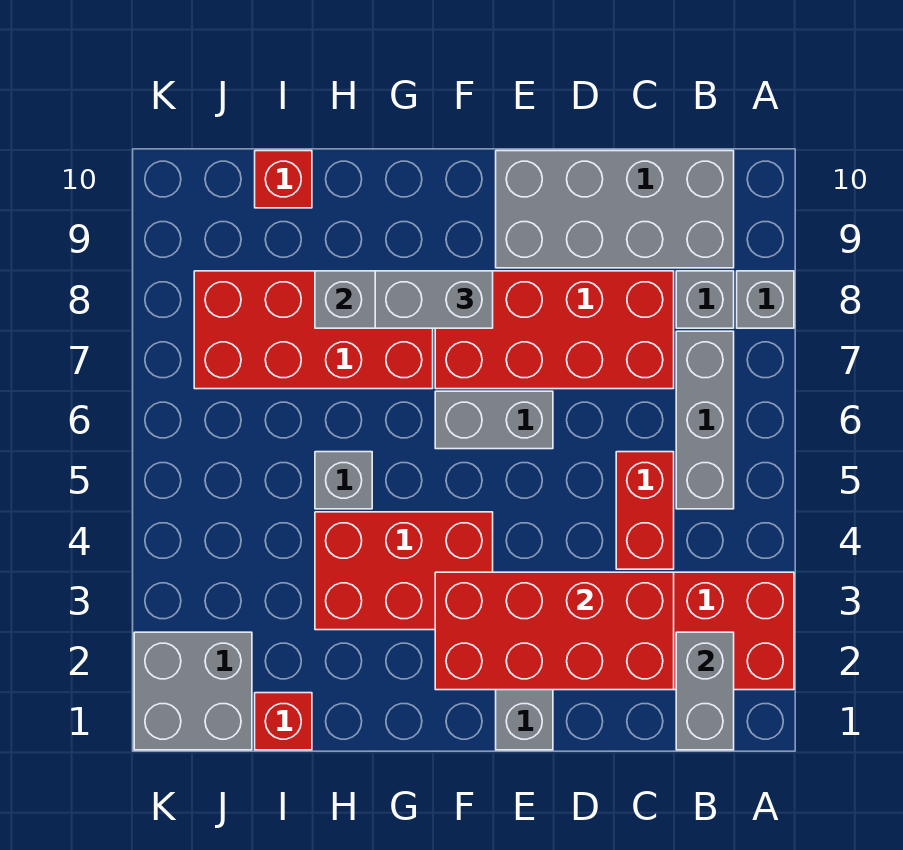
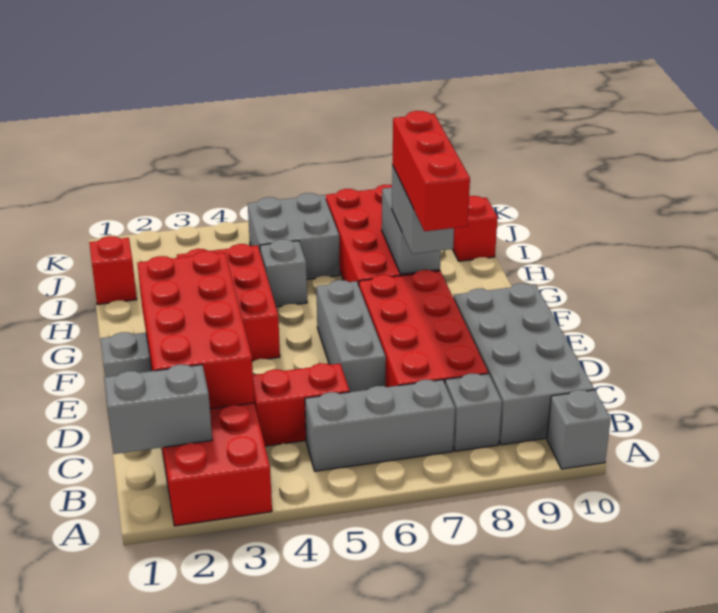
grey 1x1 brick [737,271,794,328] -> grey 1x1 brick moved to [547,390,611,469]
grey 1x2 brick [435,391,553,449] -> grey 1x3 brick [316,280,386,392]
none -> red 1x3 brick [392,111,470,231]
grey 2x2 brick [134,632,252,750] -> grey 2x2 brick moved to [248,193,340,279]

